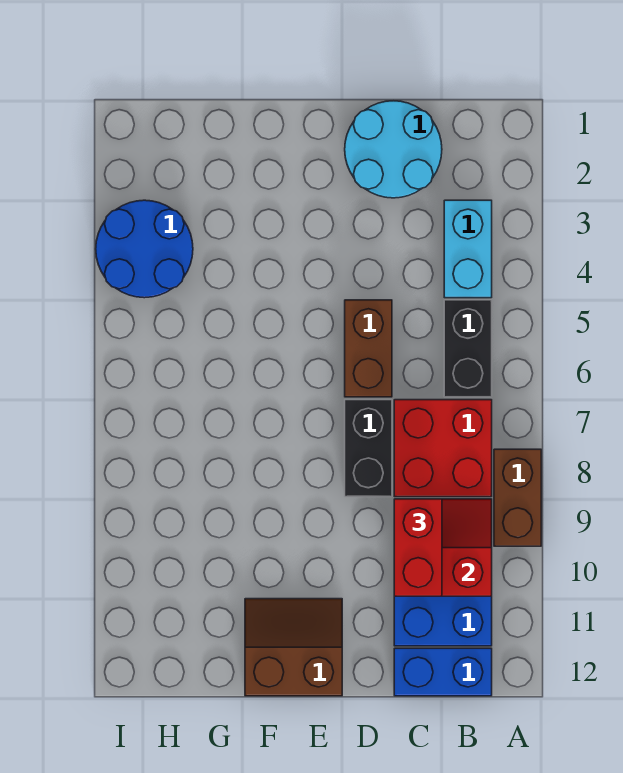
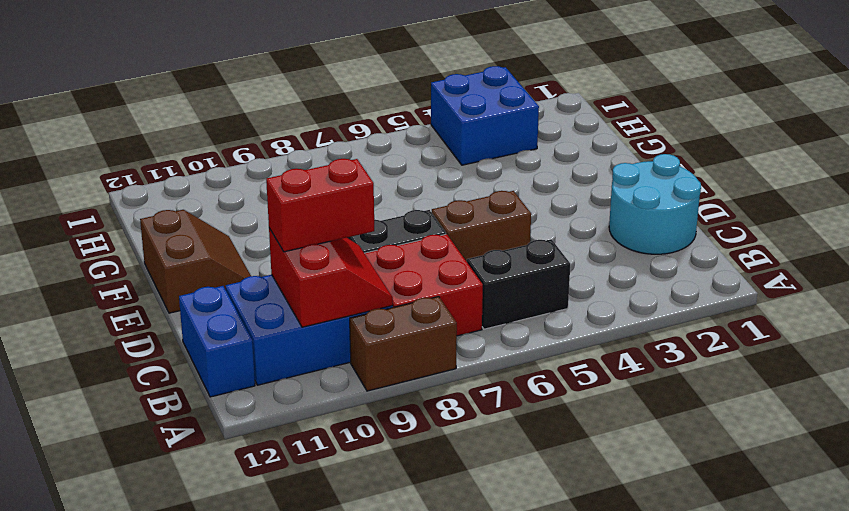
cyan 1x2 brick [444,200,492,298] -> none
blue 2x2 round brick [96,200,193,298] -> blue 2x2 brick [431,66,539,165]

